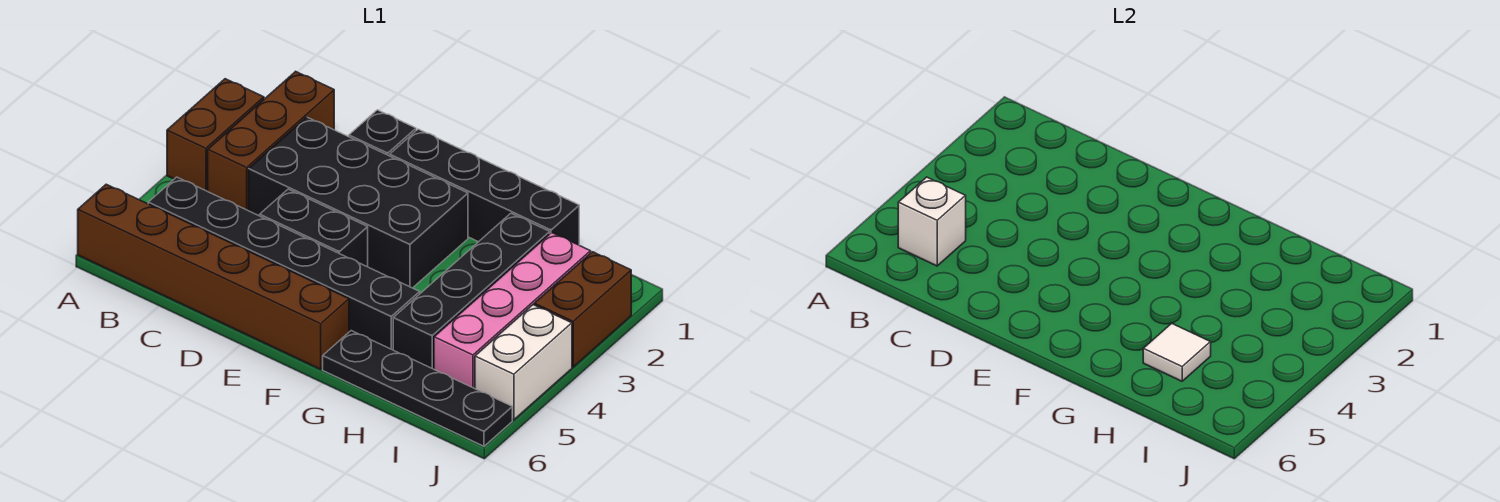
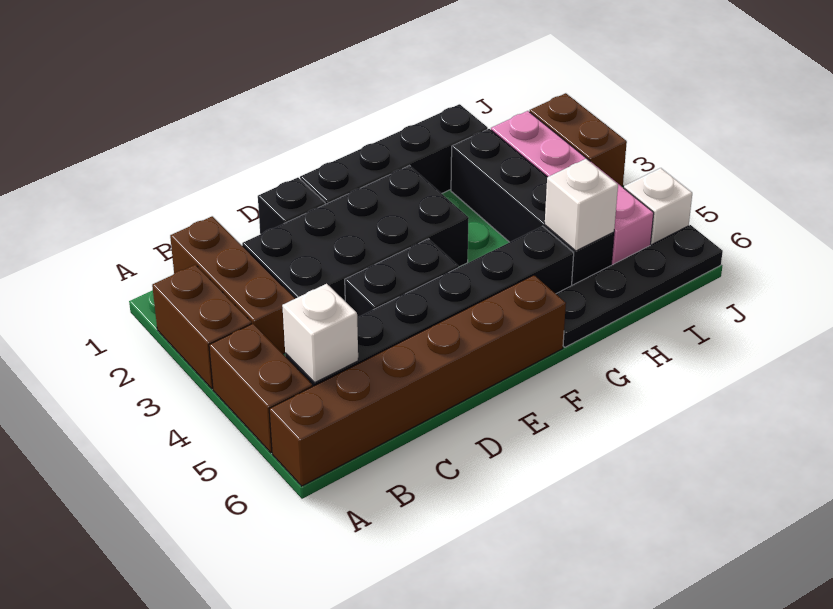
none -> brown 1x2 brick [209,324,313,453]
white 1x1 tile [1143,323,1211,381] -> white 1x1 brick [545,159,618,251]
white 1x2 brick [475,305,572,420] -> white 1x1 brick [624,168,692,245]

